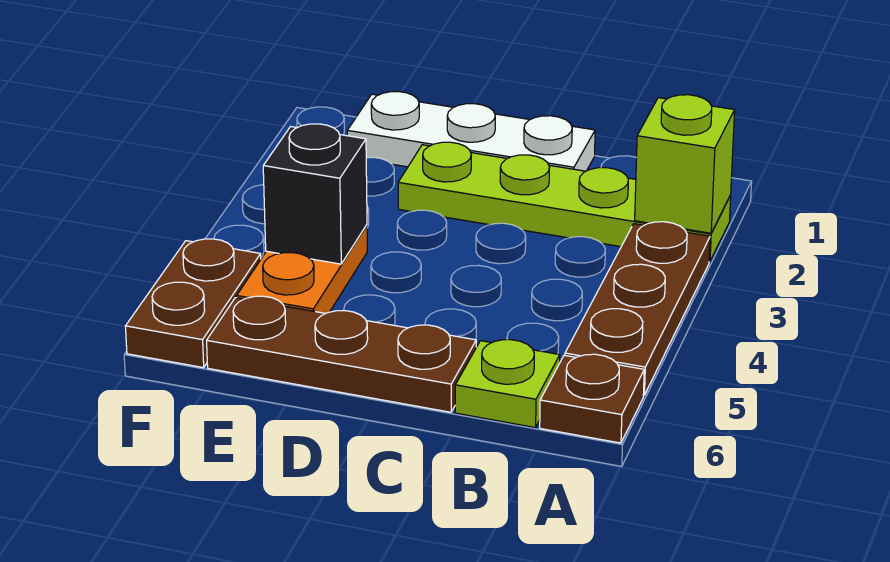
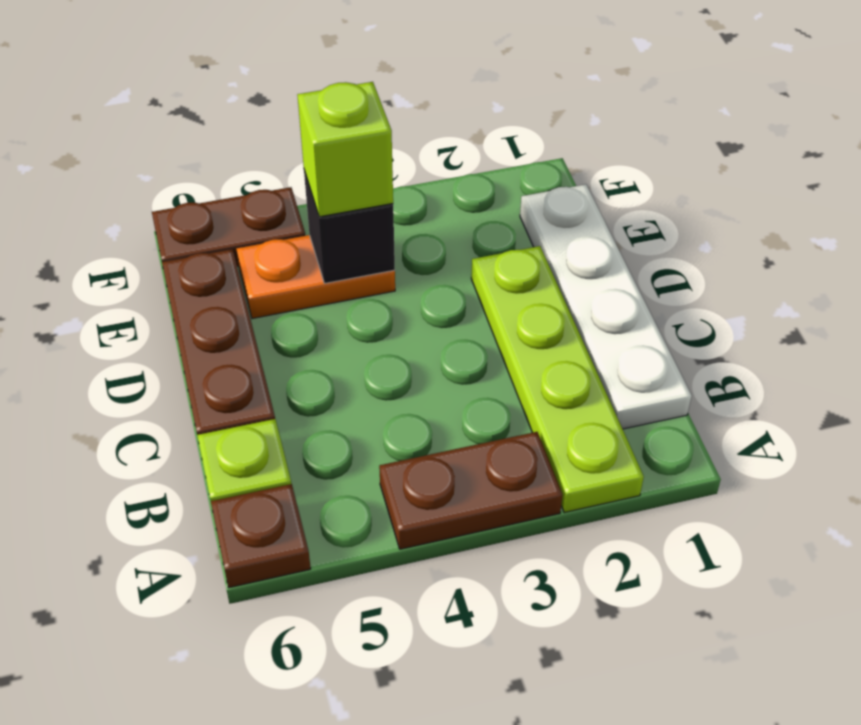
lime 1x1 brick [635,95,735,233] -> lime 1x1 brick moved to [297,82,393,217]
brown 1x3 plate [565,222,710,395] -> brown 1x2 plate [379,432,562,549]
white 1x3 plate [347,92,595,171] -> white 1x4 plate [520,184,692,429]

